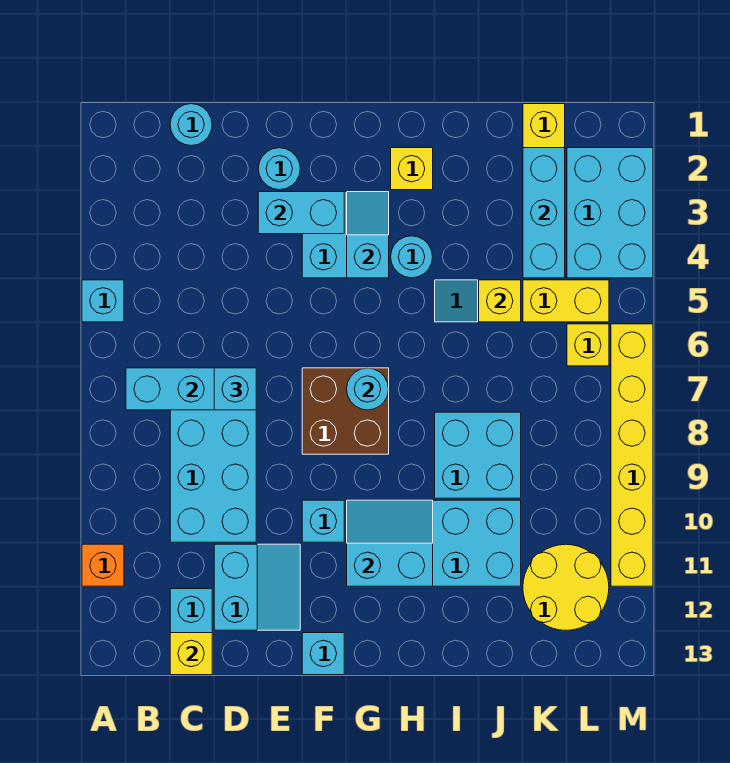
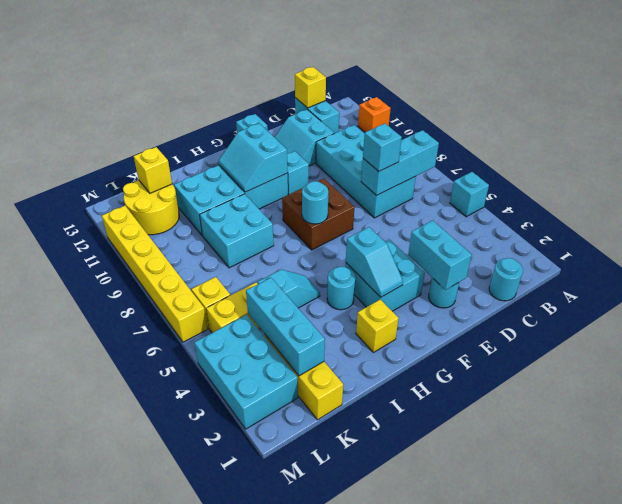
cyan 1x2 brick [258,192,344,234] -> cyan 1x2 brick turned to [408,220,472,290]
cyan 2x2 slope [347,500,433,586] -> cyan 2x2 slope turned to [219,123,288,192]
yellow 1x1 brick [479,280,521,322] -> yellow 1x1 brick moved to [134,147,172,193]

